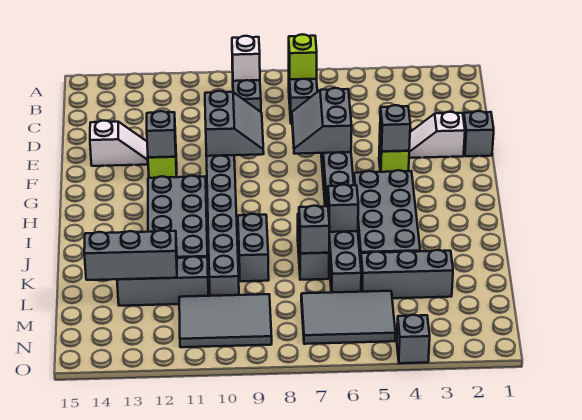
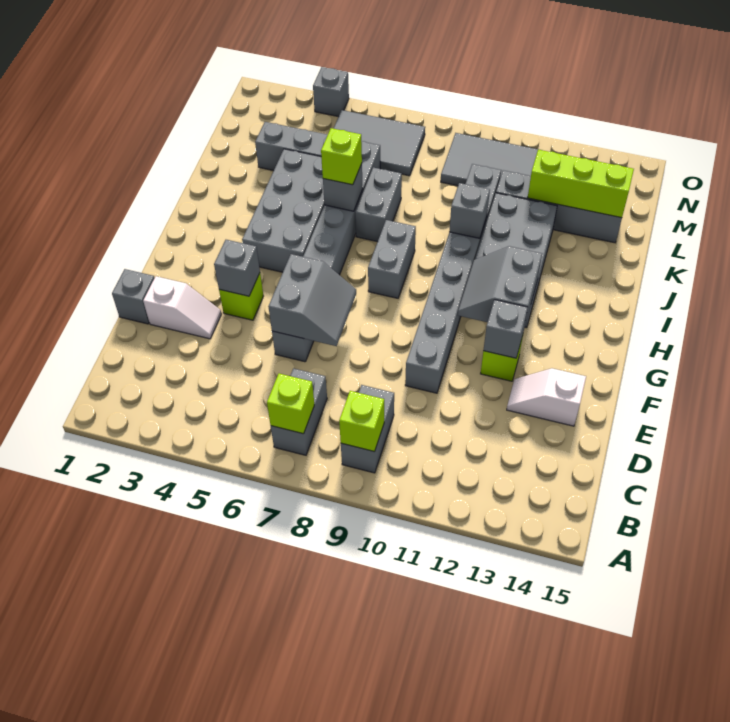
white 1x1 brick [232,36,260,81] -> lime 1x1 brick [339,391,384,452]
grey 2x2 slope [205,91,264,156] -> grey 2x2 slope moved to [458,246,542,328]
none -> lime 1x1 brick [321,128,362,185]
grey 1x2 brick [238,214,269,281] -> grey 1x2 brick moved to [368,220,416,298]
grey 1x1 brick [299,206,330,253] -> grey 1x1 brick moved to [449,183,490,238]
grey 1x3 brick [117,257,208,306] -> grey 1x4 brick [496,170,622,243]
grey 1x3 brick [84,230,177,280] -> lime 1x3 brick [528,150,634,218]

